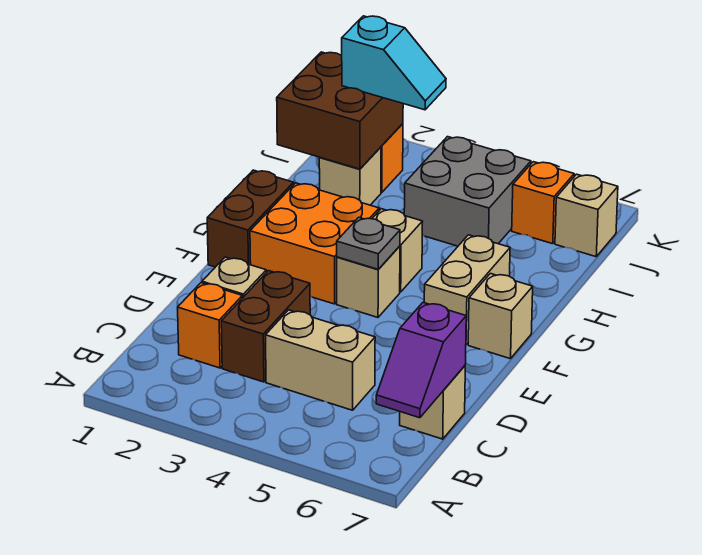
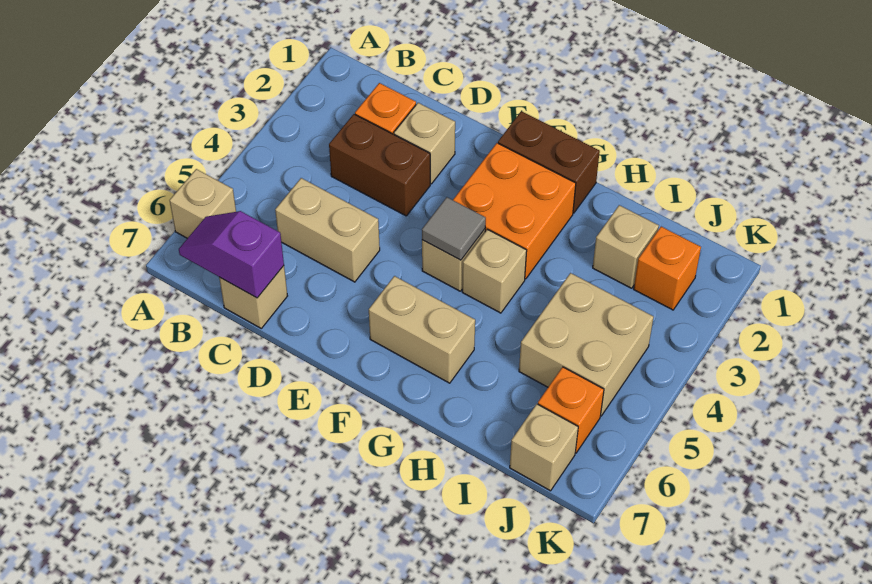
tan 1x2 brick [266,310,375,410] -> tan 1x2 brick turned to [275,178,380,282]
grey 1x1 plate [337,217,400,269] -> grey 1x1 tile [422,197,486,260]
tan 1x1 brick [468,274,533,359] -> tan 1x1 brick moved to [169,169,236,238]
brown 2x2 brick [277,52,403,169] -> none
grey 2x2 brick [404,137,531,246] -> tan 2x2 brick [519,273,654,416]
cyan 1x2 slope [342,16,446,110] -> none

